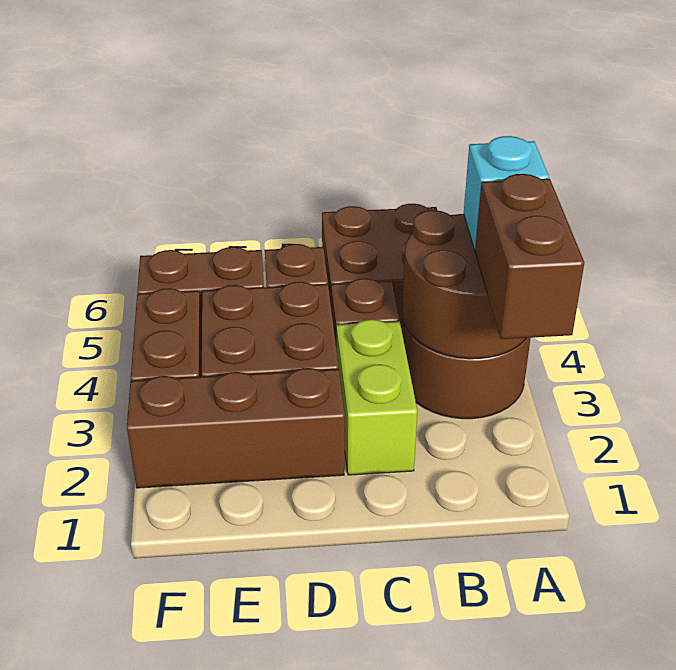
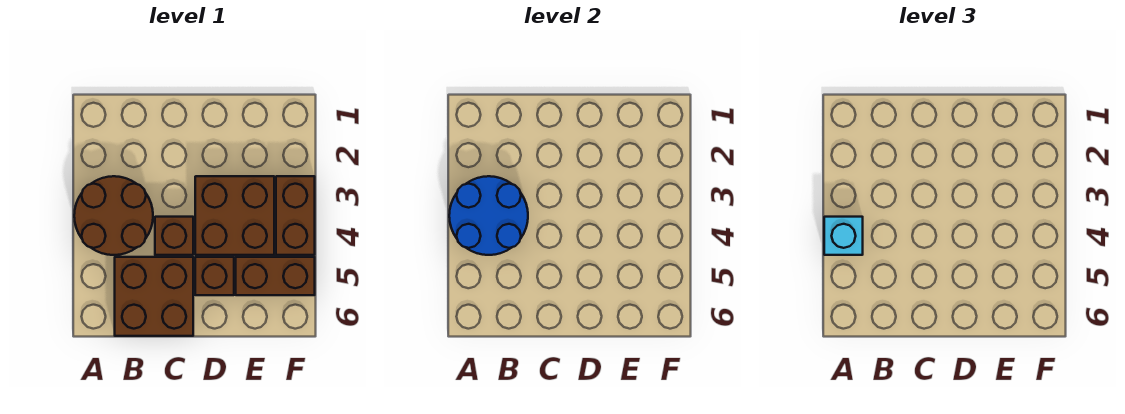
brown 1x2 brick [475,174,584,339] -> none
brown 2x2 round brick [402,210,526,359] -> blue 2x2 round brick [449,176,528,255]
lime 1x2 brick [336,319,417,475] -> none
brown 1x3 brick [127,368,345,488] -> none

